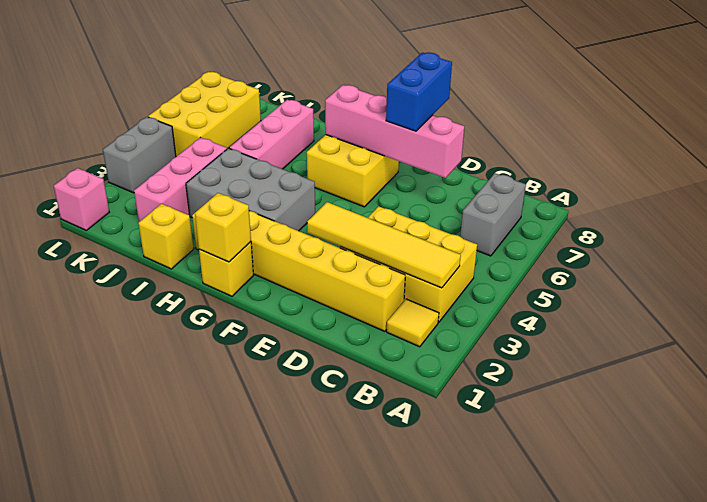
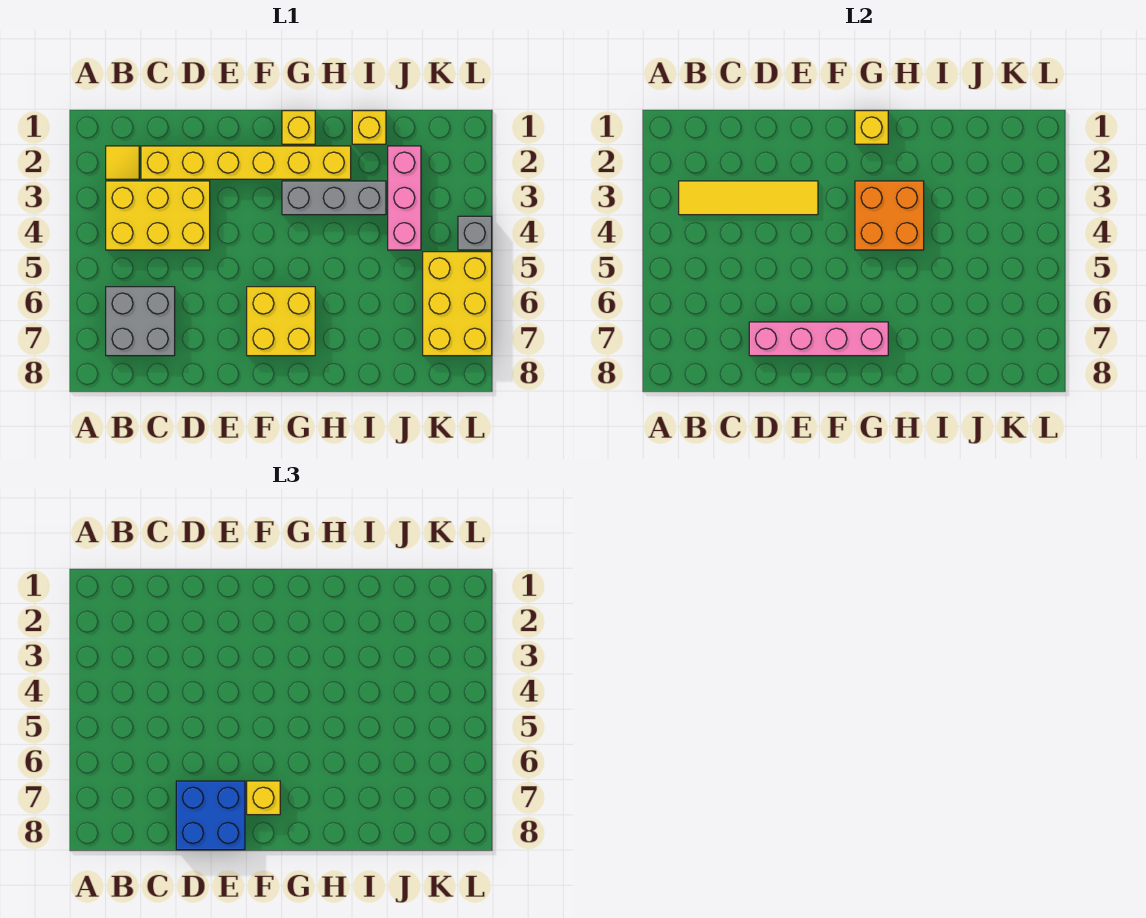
grey 1x2 brick [460,173,526,256] -> grey 2x2 brick [106,287,175,356]
blue 1x2 brick [386,53,452,131] -> blue 2x2 brick [176,781,245,850]
none -> yellow 1x1 brick [247,781,280,815]
grey 2x3 brick [186,148,315,231] -> grey 1x3 brick [282,181,386,215]
none -> orange 2x2 brick [855,181,924,250]
pink 1x3 brick [229,100,314,169] -> none
pink 1x1 brick [54,168,109,230] -> none
grey 1x2 brick [103,117,176,193] -> grey 1x1 brick [458,216,492,250]

